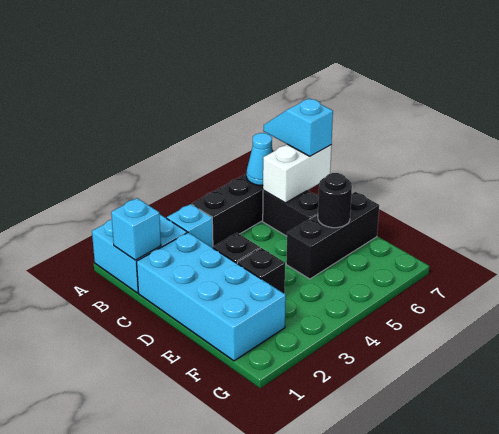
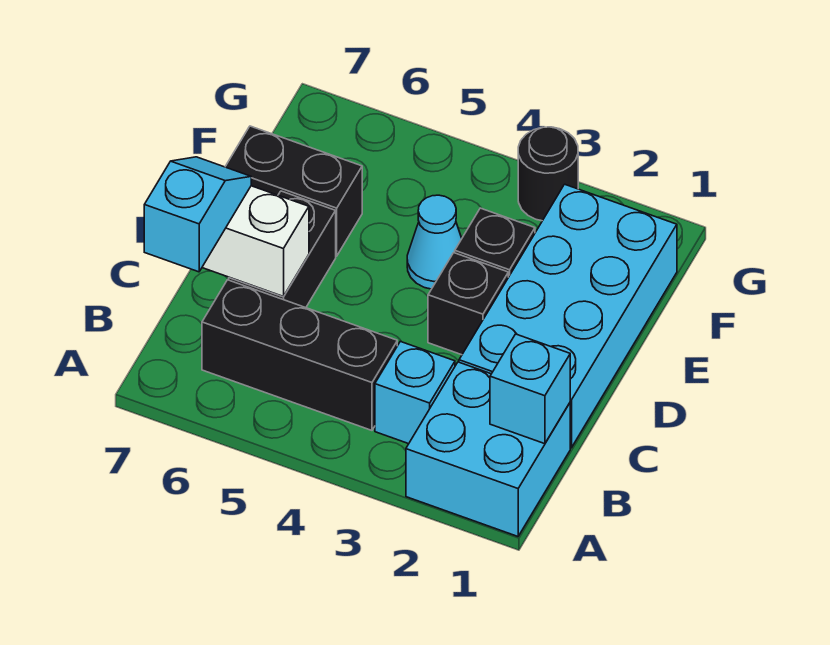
cyan 1x1 cone [247,133,273,185] -> cyan 1x1 cone moved to [407,195,462,289]
cyan 1x2 slope [263,99,333,156] -> cyan 1x2 slope turned to [144,157,251,272]
black 1x3 brick [286,192,379,279] -> black 1x2 brick [225,126,362,256]
black 1x1 round brick [318,173,352,228] -> black 1x1 round brick moved to [518,127,578,221]

